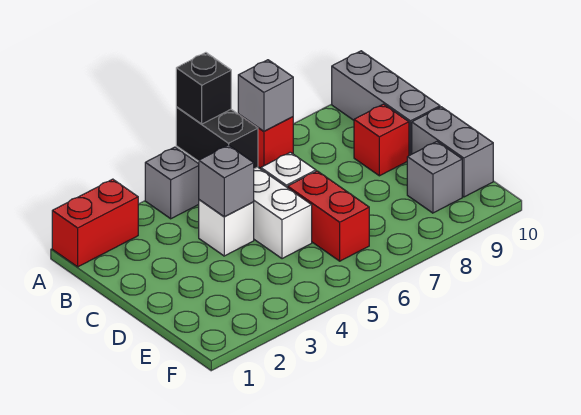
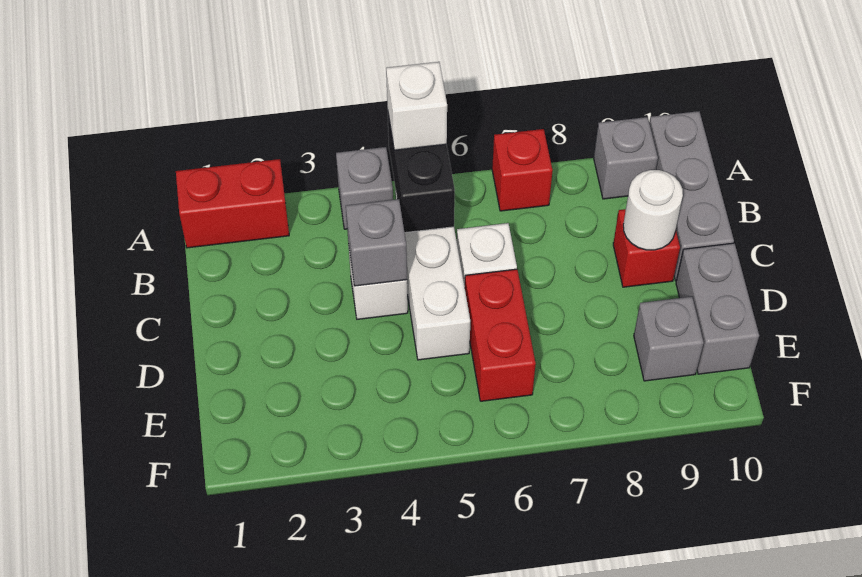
black 1x1 brick [176,53,231,124] -> white 1x1 brick [386,62,447,150]
grey 1x1 brick [238,60,293,131] -> grey 1x1 brick moved to [594,117,658,199]
none -> white 1x1 round brick [623,170,683,250]

